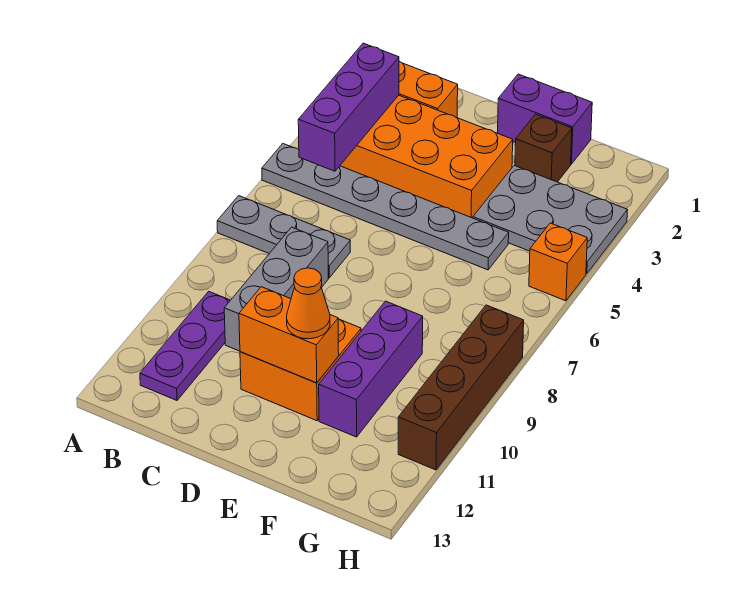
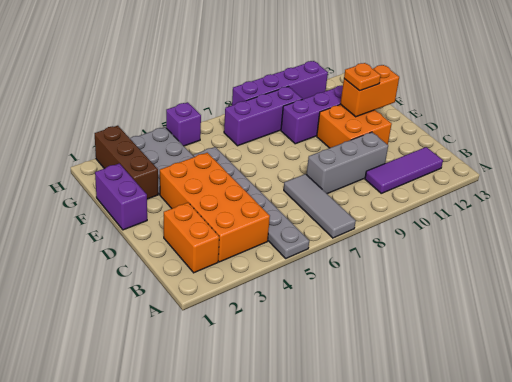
grey 1x3 plate [217,196,350,278] -> grey 1x3 tile [284,174,356,238]
purple 1x3 brick [298,43,399,171] -> purple 1x3 brick moved to [224,87,302,146]
purple 1x3 plate [140,291,230,400] -> purple 1x3 tile [365,147,443,193]
orange 1x2 brick [239,287,339,383] -> orange 1x2 brick turned to [341,65,399,117]
orange 1x1 cone [287,268,330,339] -> orange 1x1 plate [344,63,381,91]
brown 1x1 brick [515,114,572,182] -> brown 1x3 brick [95,126,158,199]
orange 1x1 brick [529,223,587,301] -> purple 1x1 brick [166,102,201,146]
brown 1x4 brick [398,305,524,470] -> purple 1x4 brick [232,61,328,105]

